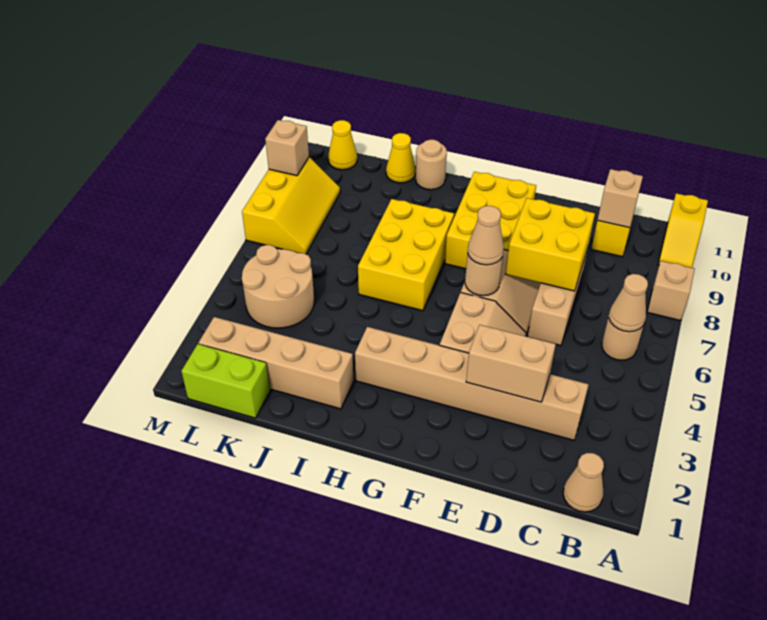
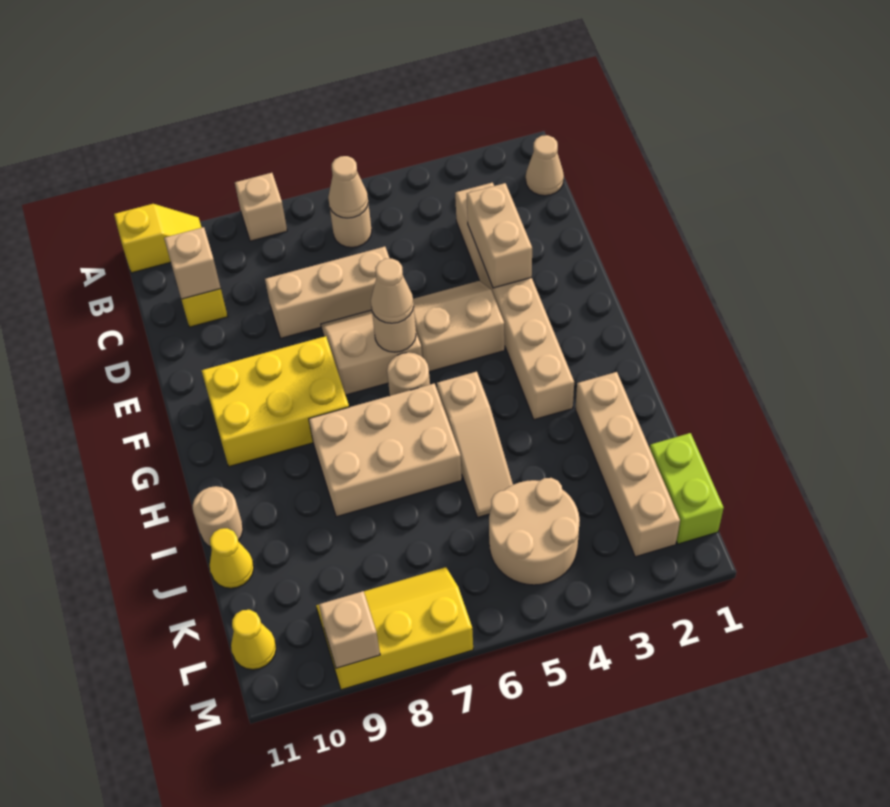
yellow 2x2 brick [506,198,595,291] -> none
none -> tan 1x1 round brick [387,352,430,396]
none -> tan 1x3 slope [437,372,513,517]
yellow 2x3 brick [358,199,454,311] -> tan 2x3 brick [309,383,462,517]

